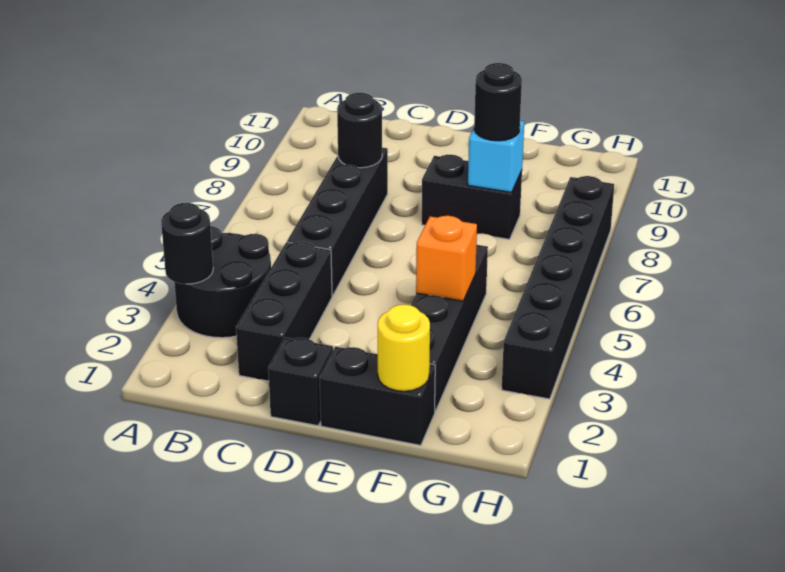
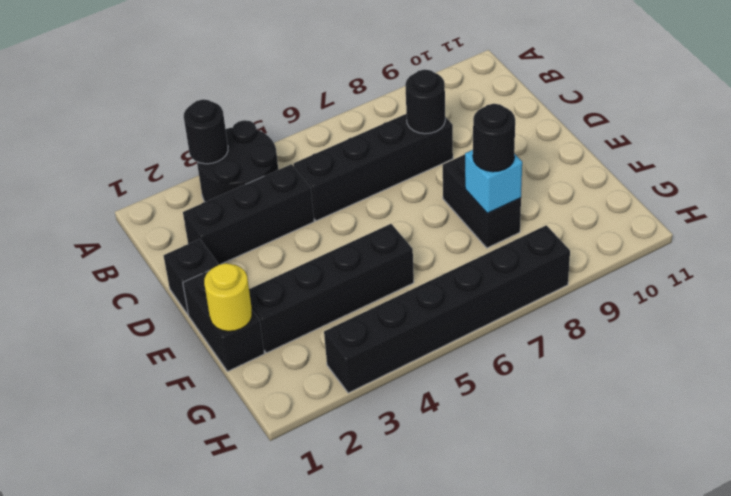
orange 1x1 brick [416,216,477,301] -> none

